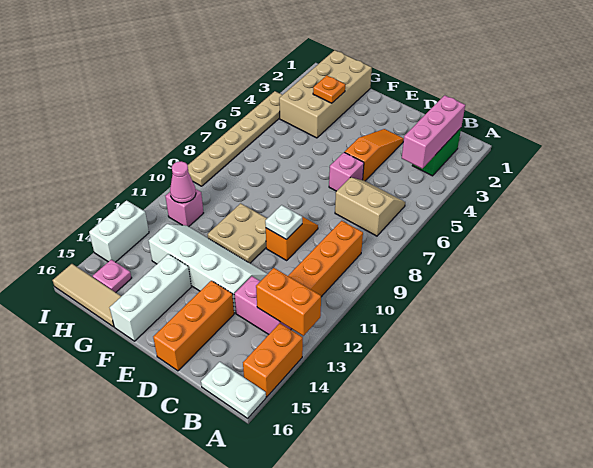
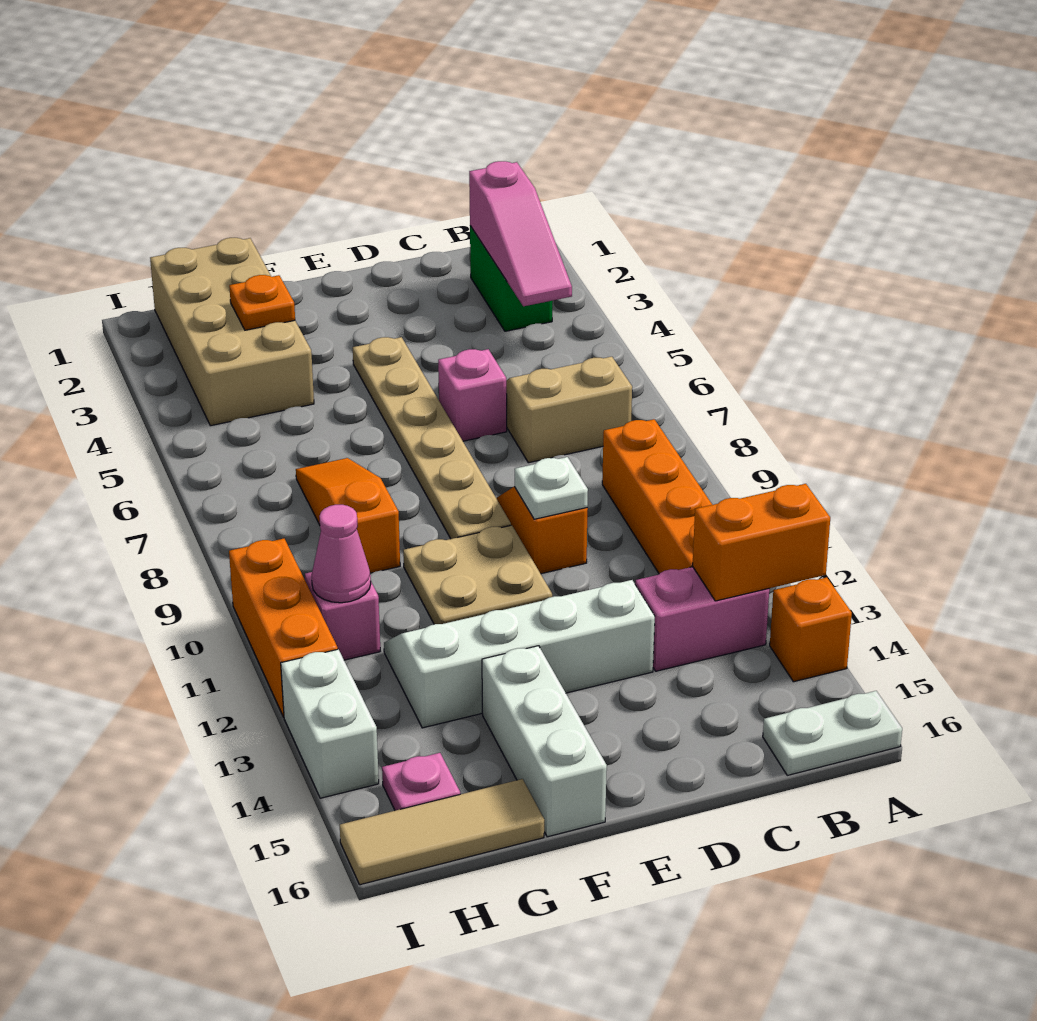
orange 1x2 brick [243,323,303,397] -> orange 1x1 brick [770,577,852,682]
pink 1x3 brick [402,95,465,168] -> pink 1x3 slope [469,161,572,306]
orange 1x3 slope [345,129,404,181] -> orange 1x3 slope moved to [296,458,400,573]
orange 1x3 brick [153,281,234,371] -> orange 1x3 brick moved to [229,539,338,717]
tan 1x6 plate [188,91,282,186] -> tan 1x6 plate moved to [353,337,511,539]

